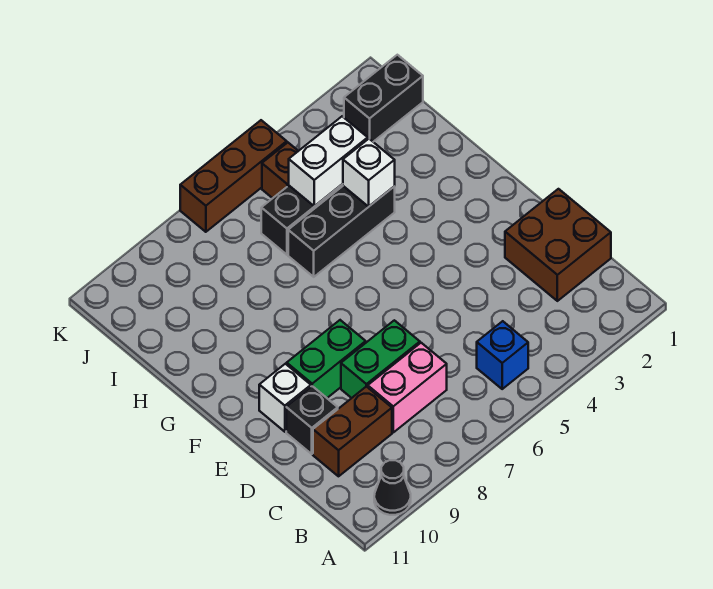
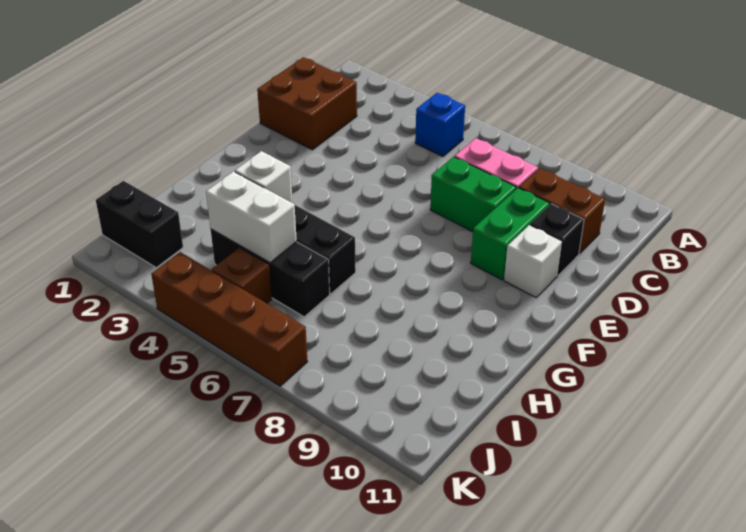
black 1x1 cone [374,460,411,515] -> none
green 1x2 brick [287,320,366,398] -> green 1x2 brick turned to [471,188,550,280]
brown 1x3 brick [180,120,287,232] -> brown 1x4 brick [151,252,308,386]

